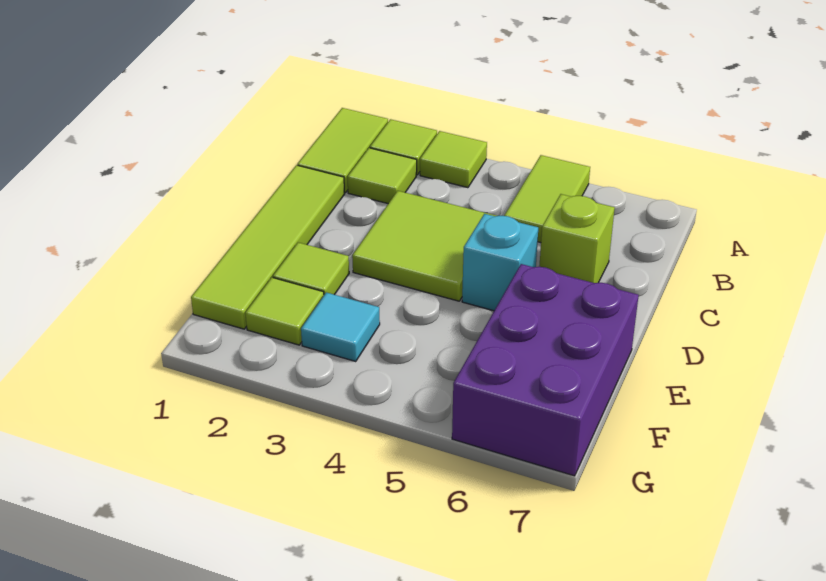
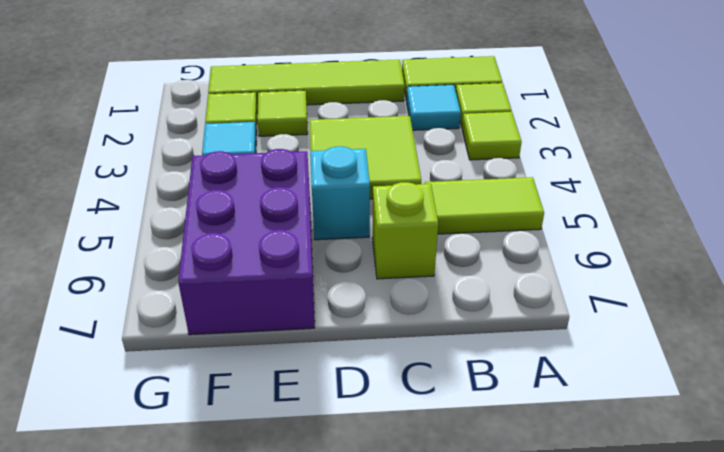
lime 1x1 tile [347,148,417,203] -> cyan 1x1 tile [407,85,461,130]
purple 2x3 brick [452,264,639,476] -> purple 2x3 brick turned to [178,149,315,335]

